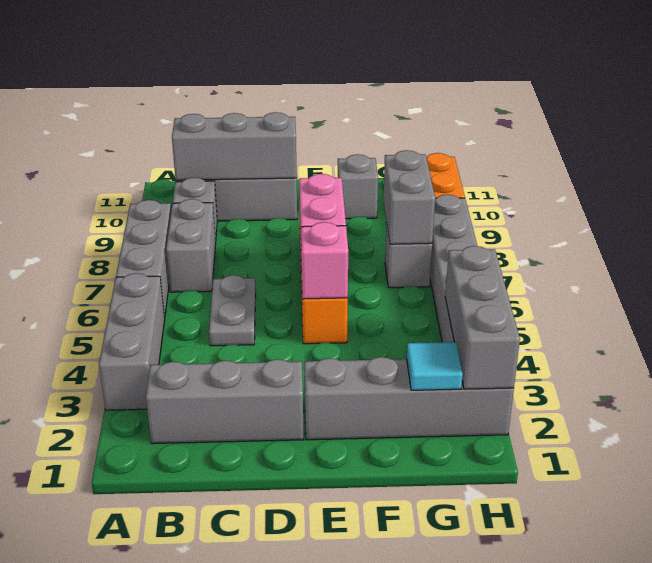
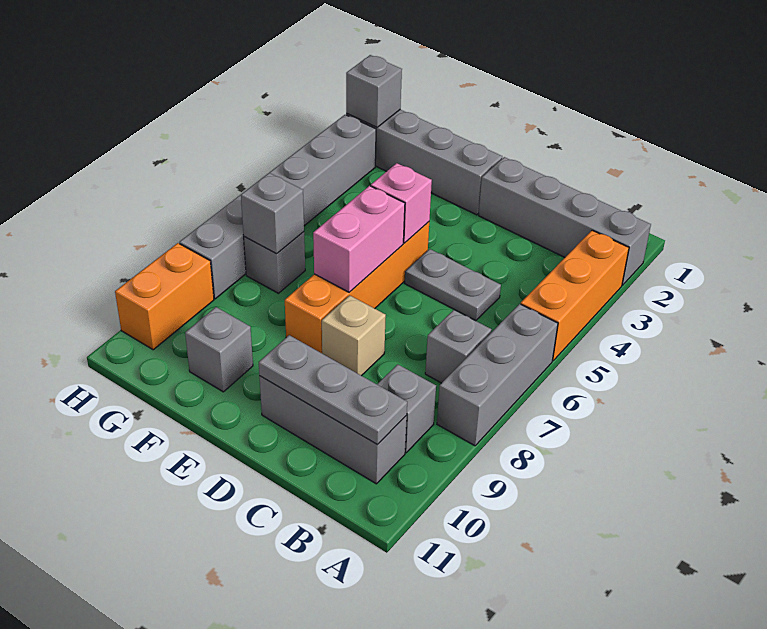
grey 1x3 brick [99,273,165,410] -> orange 1x3 brick [521,230,629,361]
grey 1x3 brick [146,359,304,444] -> grey 1x4 brick [478,157,651,285]
grey 1x2 brick [166,199,216,292] -> grey 1x1 brick [425,310,491,383]
grey 1x3 brick [172,112,297,180] -> grey 1x3 plate [259,335,407,444]
grey 1x2 plate [209,275,256,346] -> grey 1x2 plate turned to [405,249,501,321]
none -> tan 1x1 brick [322,295,386,376]
cyan 1x1 tile [407,342,463,390] -> none
grey 1x2 brick [383,150,435,244] -> grey 1x1 brick [241,173,304,254]
grey 1x3 brick [445,246,520,389] -> grey 1x1 brick [346,55,402,127]

